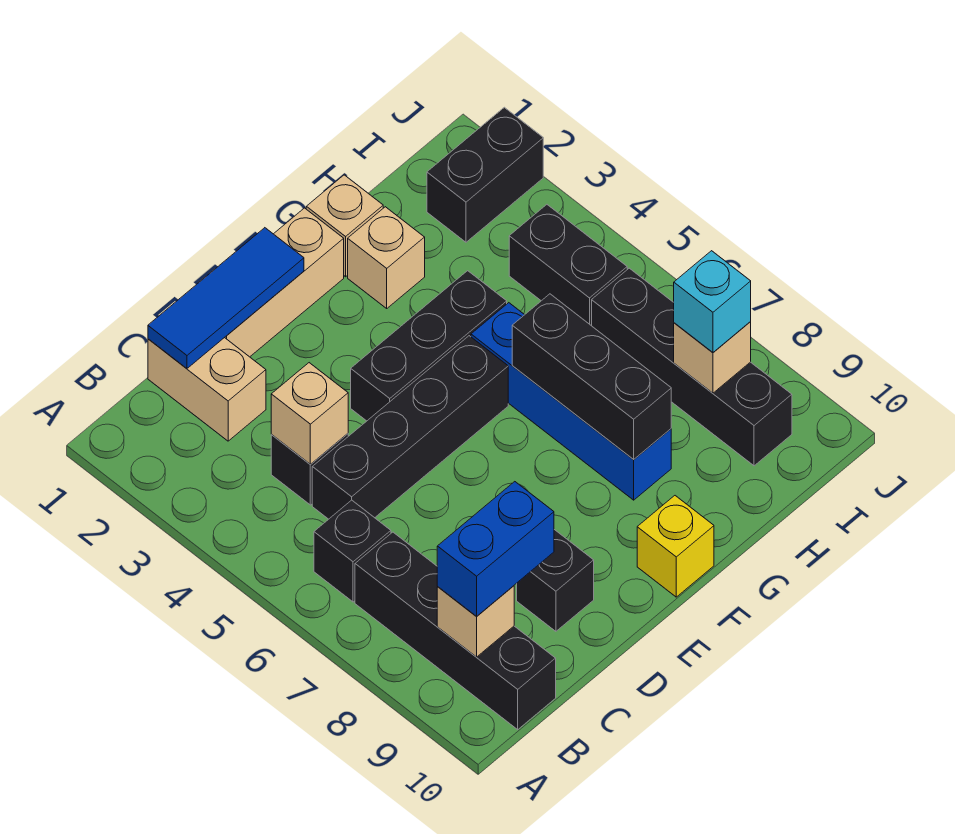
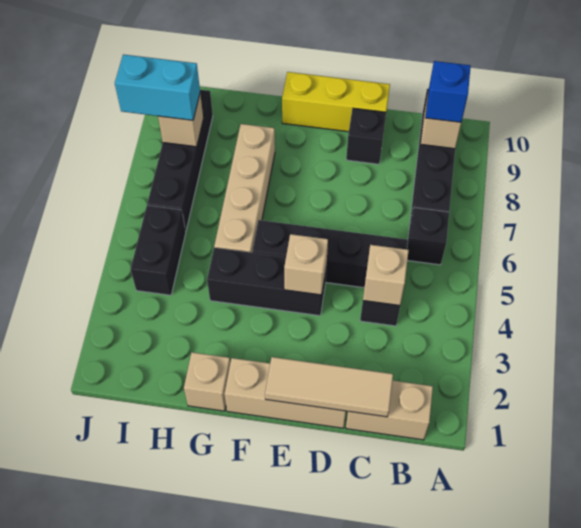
blue 1x2 brick [437,482,554,616] -> blue 1x1 brick [425,61,471,122]
tan 1x2 brick [148,337,266,441] -> tan 1x2 brick turned to [346,381,433,440]
blue 1x3 tile [148,228,304,368] -> tan 1x3 tile [265,357,393,417]
yellow 1x1 brick [637,496,714,597] -> yellow 1x3 brick [282,72,390,132]
tan 1x1 brick [348,207,425,308] -> tan 1x1 brick moved to [284,234,328,295]
blue 1x4 brick [471,303,671,500] -> tan 1x4 brick [214,124,275,253]
black 1x3 brick [512,294,671,460] -> none
black 1x2 brick [427,107,543,242] -> none
cyan 1x1 brick [674,251,751,352] -> cyan 1x2 brick [115,54,200,120]

